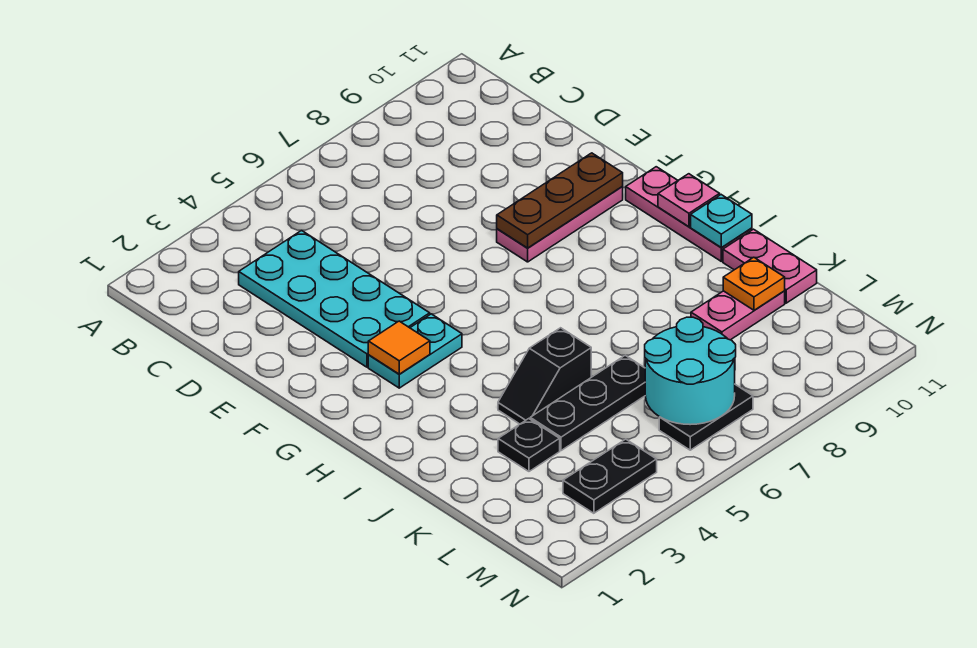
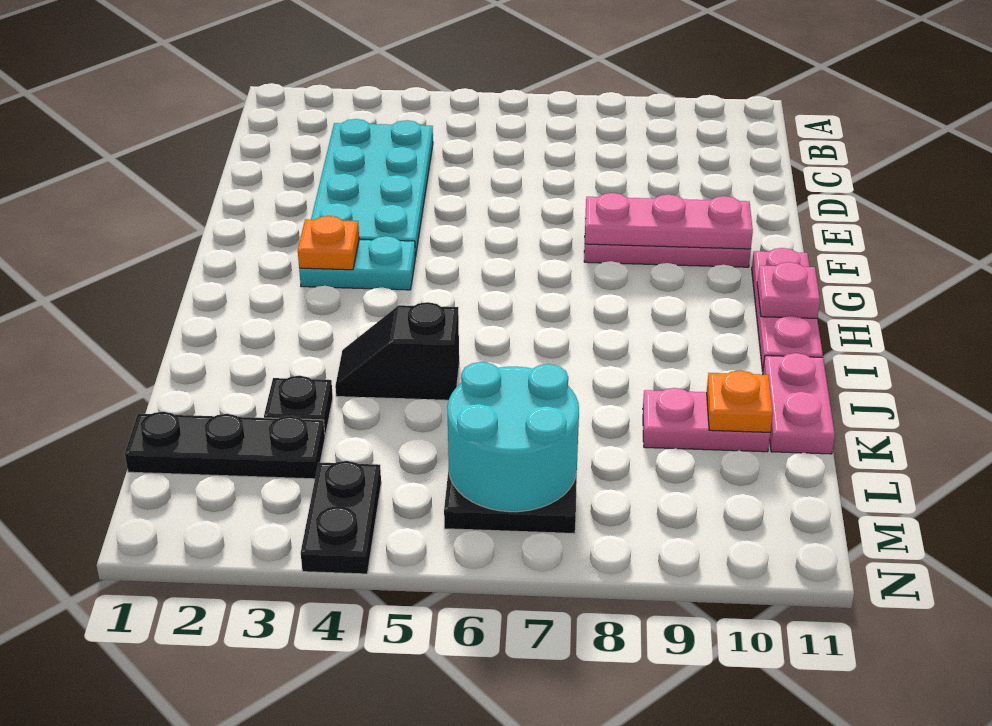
brown 1x3 plate [497,153,623,248] -> pink 1x3 plate [585,193,753,249]
orange 1x1 tile [368,321,430,374] -> orange 1x1 plate [298,216,359,270]
cyan 1x1 plate [691,195,752,247] -> none
black 1x3 plate [530,355,645,451] -> black 1x3 plate moved to [125,412,325,479]
black 1x2 plate [563,439,657,513] -> black 1x2 plate turned to [301,461,381,574]

